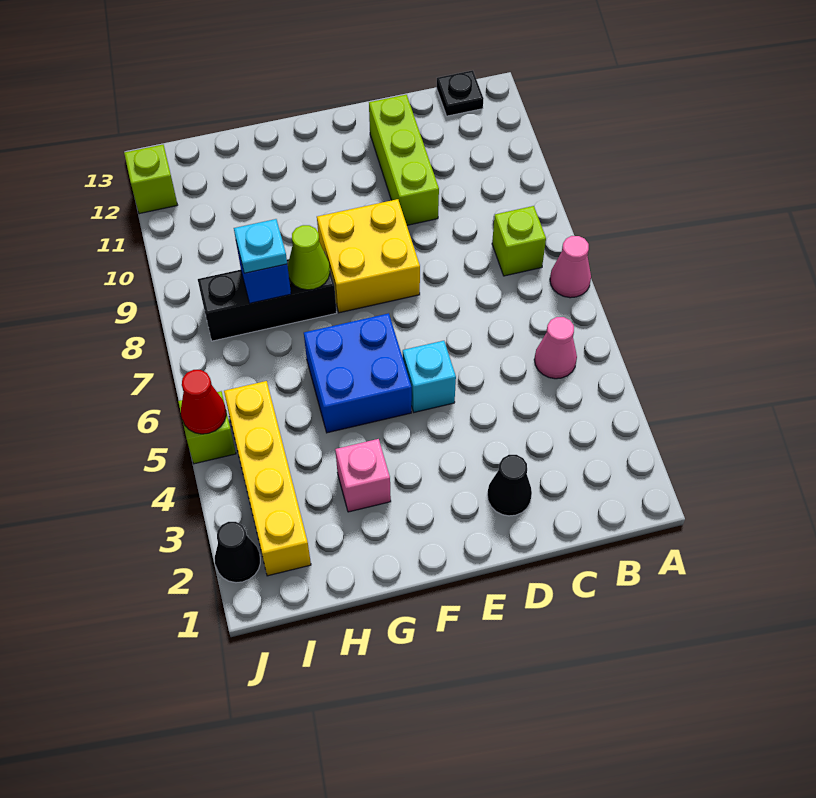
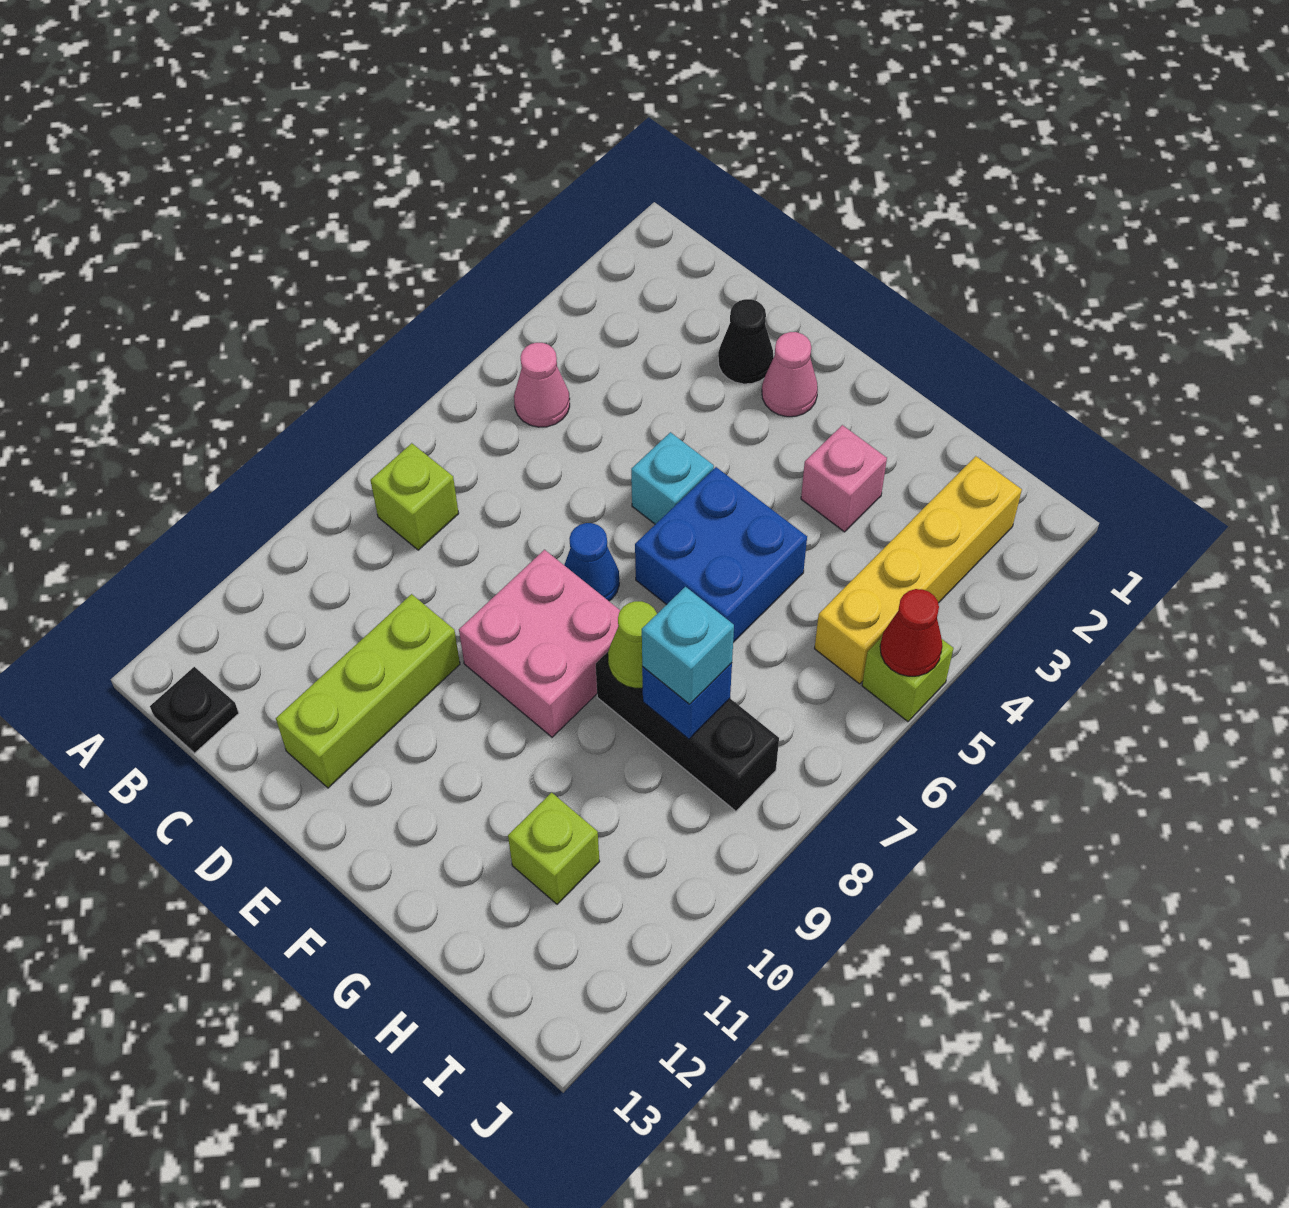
pink 1x1 cone [550,236,591,298] -> pink 1x1 cone moved to [762,332,818,417]
none -> blue 1x1 cone [564,523,619,601]
yellow 2x2 brick [317,199,420,313] -> pink 2x2 brick [459,550,620,737]
cyan 1x1 plate [234,219,287,273] -> cyan 1x1 brick [642,587,734,704]
black 1x1 cone [215,522,260,583] -> none
lime 1x1 brick [124,145,177,214] -> lime 1x1 brick moved to [508,792,600,904]

